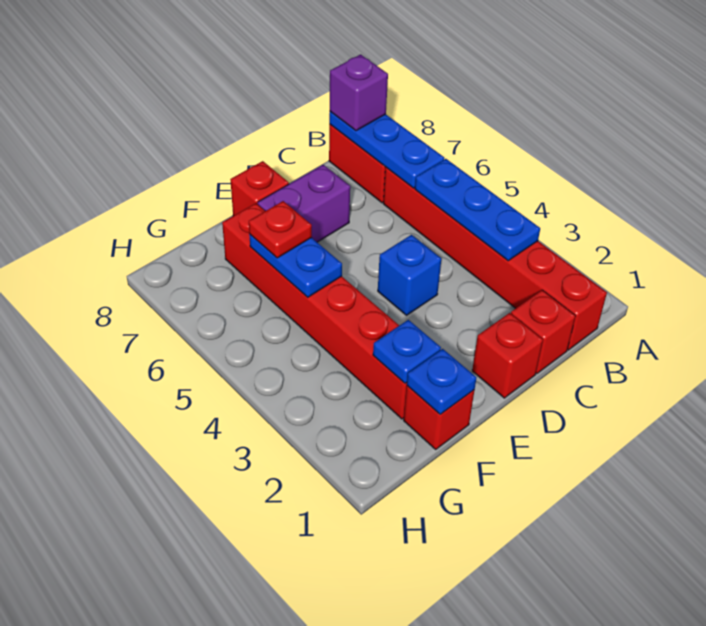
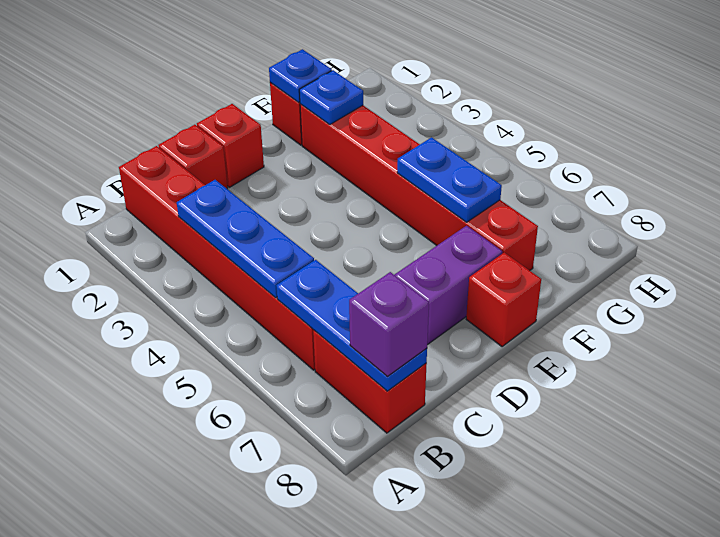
blue 1x1 brick [378,235,441,315] -> none
red 1x1 plate [249,201,312,258] -> none

